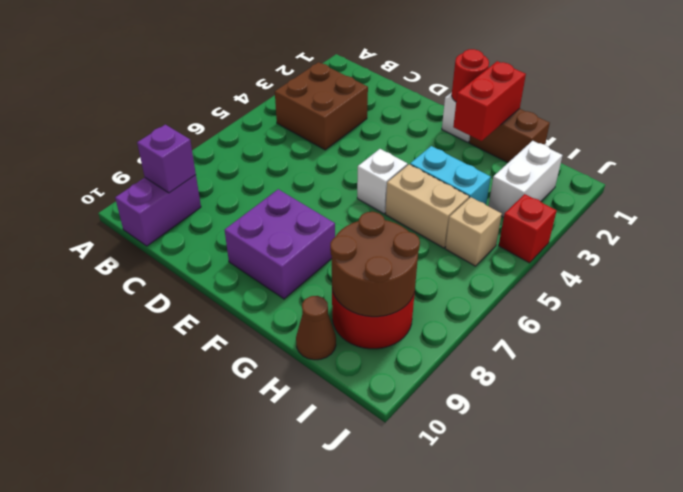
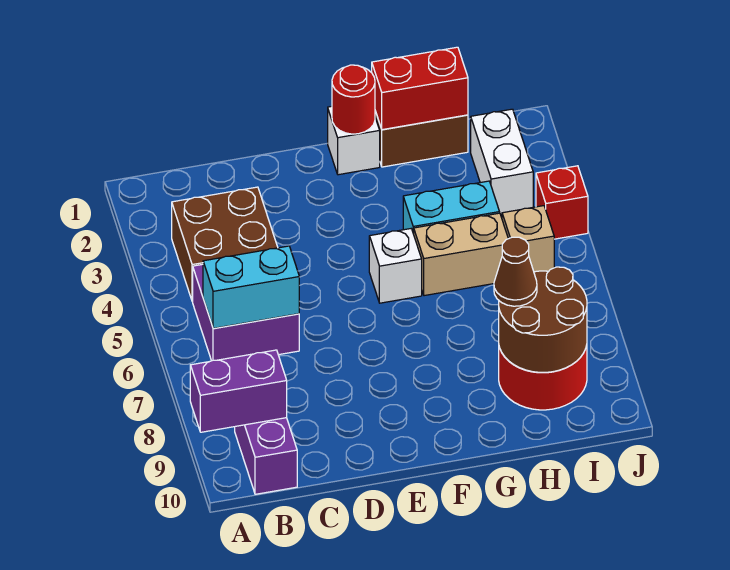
none -> cyan 1x2 brick [203,246,299,328]
purple 1x1 brick [137,125,196,193] -> purple 1x2 brick [190,350,287,432]
purple 2x2 brick [225,189,335,299] -> purple 2x2 brick moved to [193,264,299,361]
red 1x2 brick [453,61,526,141] -> red 1x2 brick turned to [372,47,468,130]
brown 1x1 cone [296,296,336,360] -> brown 1x1 cone moved to [494,237,537,306]

